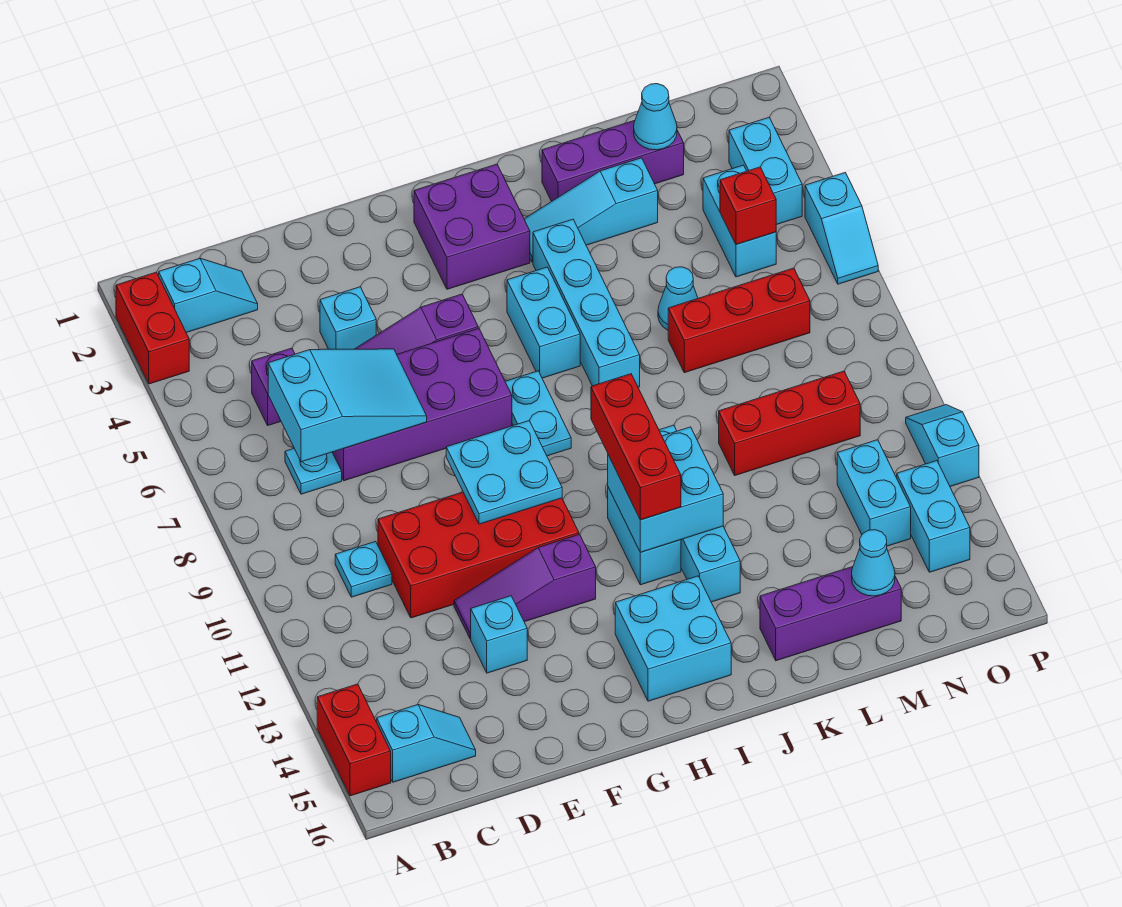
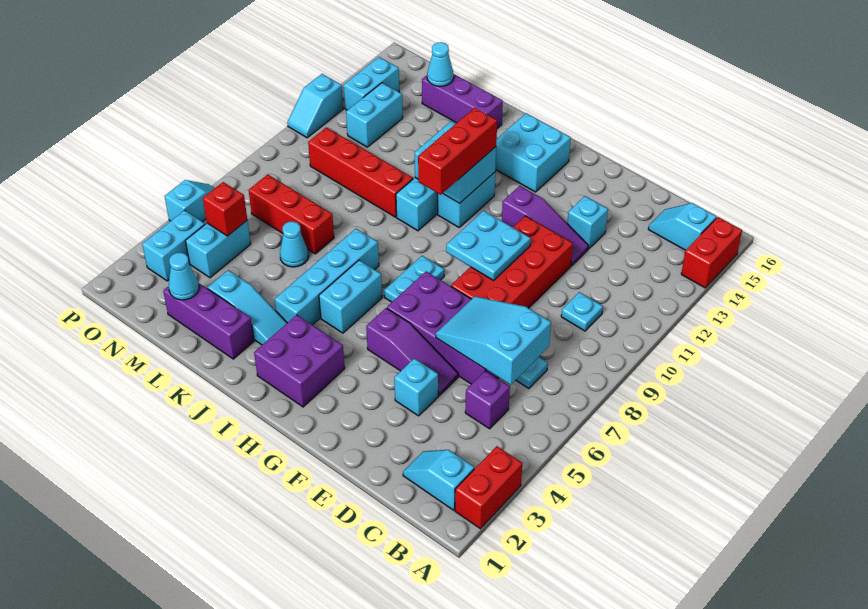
red 2x4 brick [378,492,579,618] -> red 2x4 brick turned to [451,216,573,308]
red 1x3 brick [719,371,860,475] -> red 1x4 brick [308,127,413,217]

